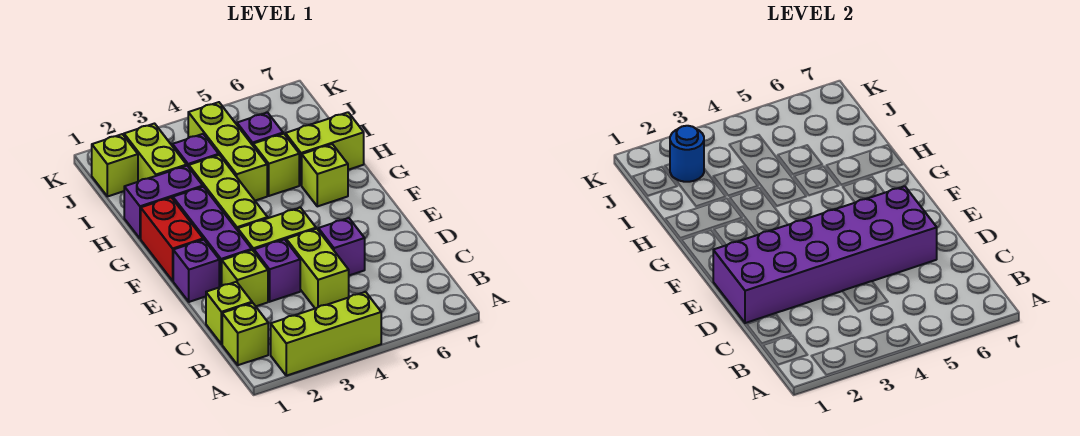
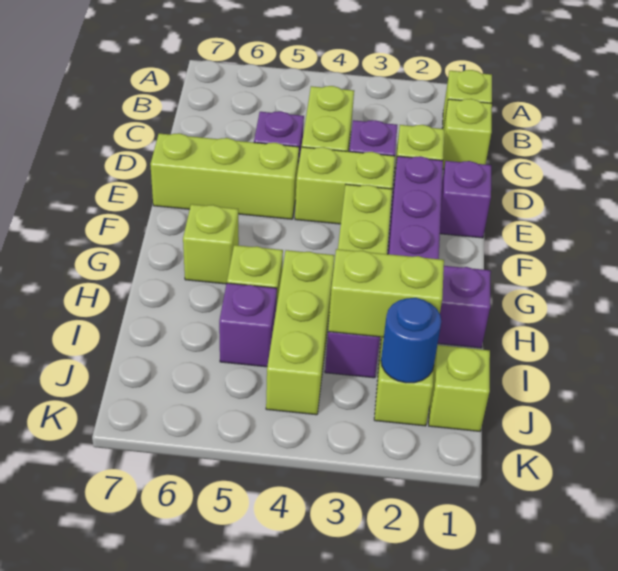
lime 1x3 brick [271,292,381,376] -> lime 1x3 brick moved to [150,133,299,219]
purple 2x6 brick [713,186,937,323] -> none
red 1x2 brick [141,198,203,281] -> none
lime 1x2 brick [285,112,364,185] -> lime 1x2 brick moved to [328,249,444,337]

